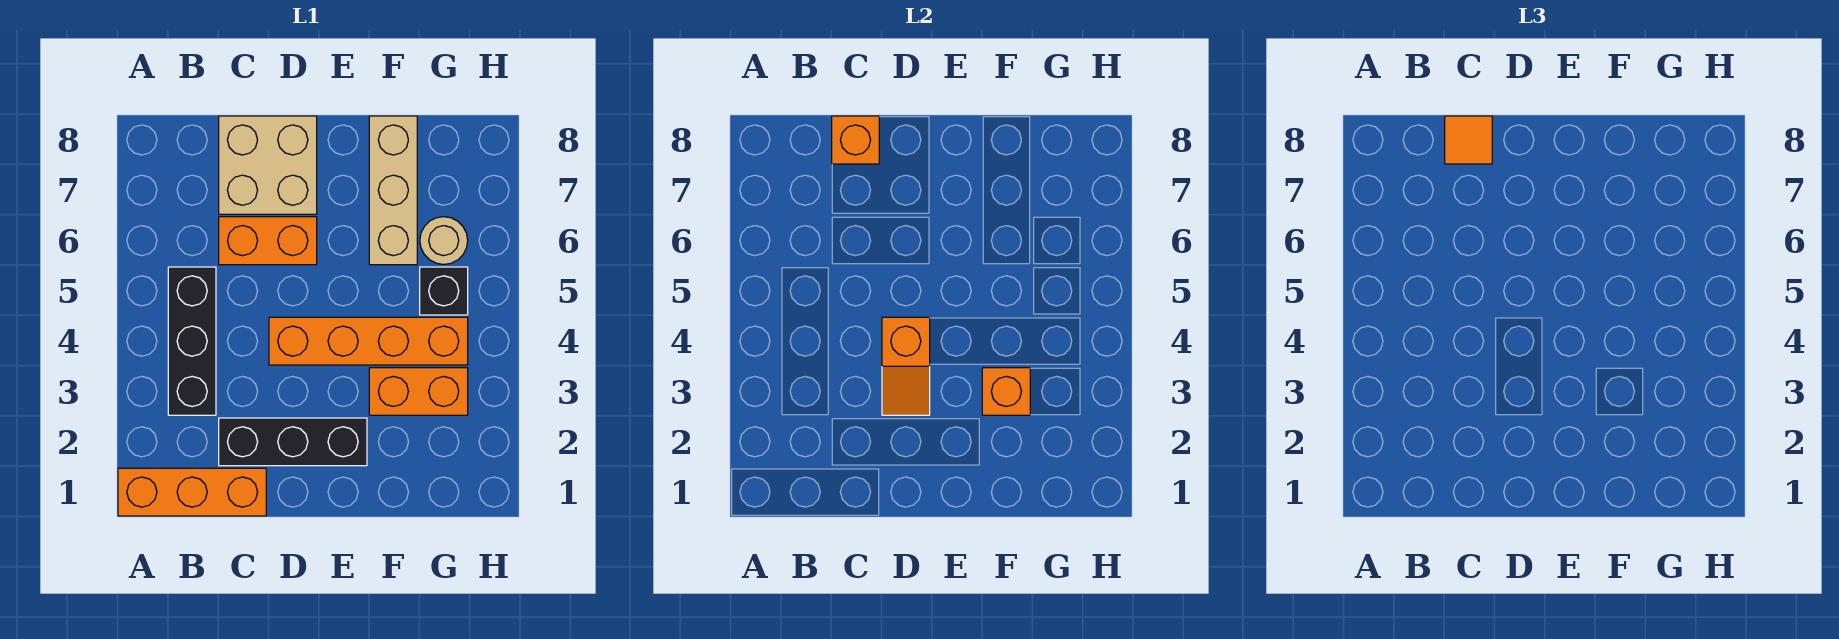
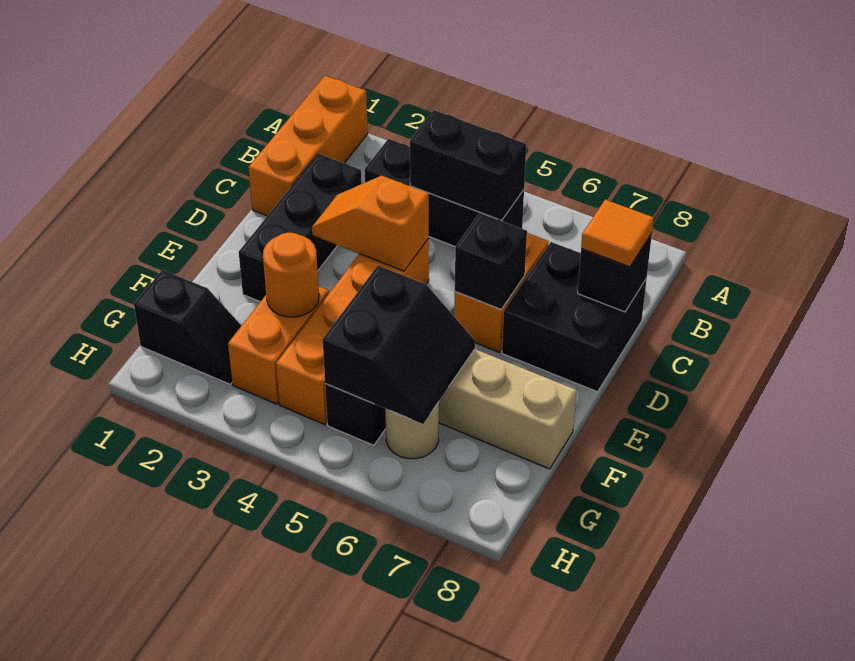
none -> black 1x2 brick [410,110,526,221]
tan 2x2 brick [219,116,317,214] -> black 2x2 brick [502,242,647,392]
orange 1x1 brick [832,116,879,164] -> black 1x1 brick [578,233,652,312]
none -> black 1x1 brick [455,213,527,309]
orange 1x1 brick [982,368,1030,415] -> orange 1x1 round brick [263,233,319,317]
none -> black 2x2 slope [323,266,475,424]
none -> black 1x2 slope [134,270,242,384]

